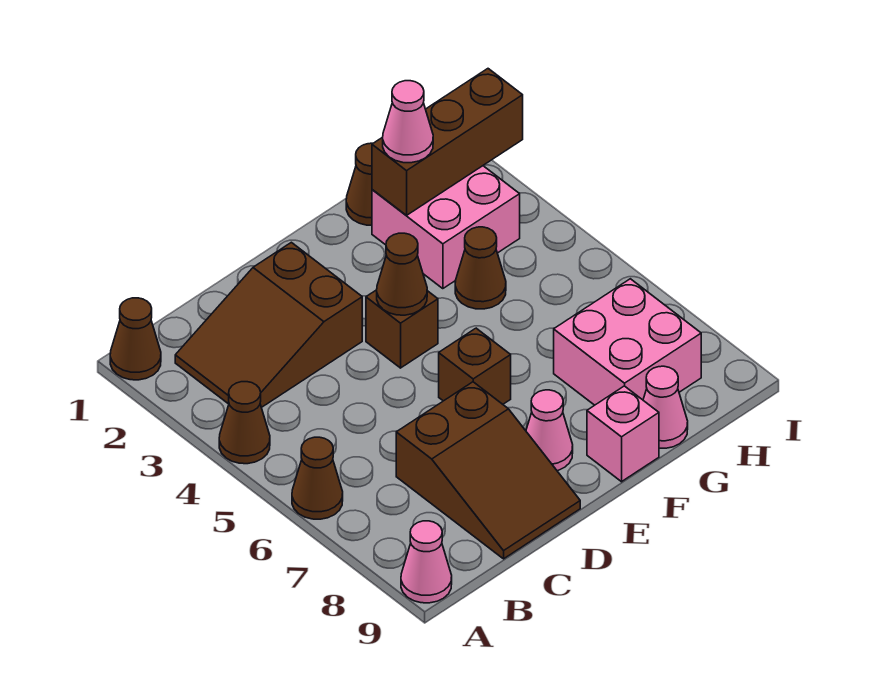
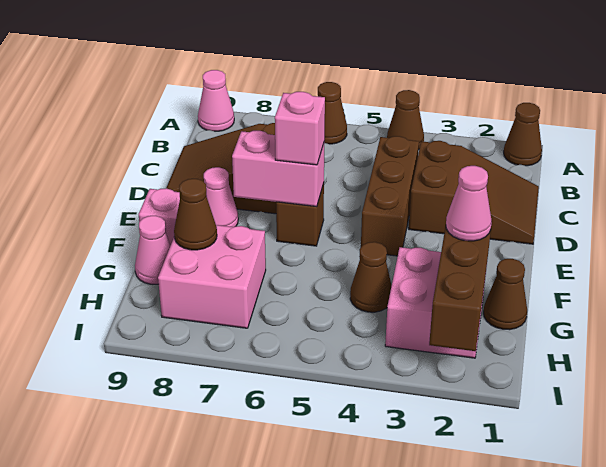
brown 2x3 slope [175,242,362,408] -> brown 2x3 slope turned to [409,141,539,244]
brown 1x1 brick [366,290,438,368] -> brown 1x3 brick [361,136,419,256]
brown 1x1 cone [377,233,427,315] -> brown 1x1 cone moved to [174,179,217,250]
none -> pink 1x2 brick [232,131,324,207]
none -> pink 1x1 brick [275,92,325,165]

